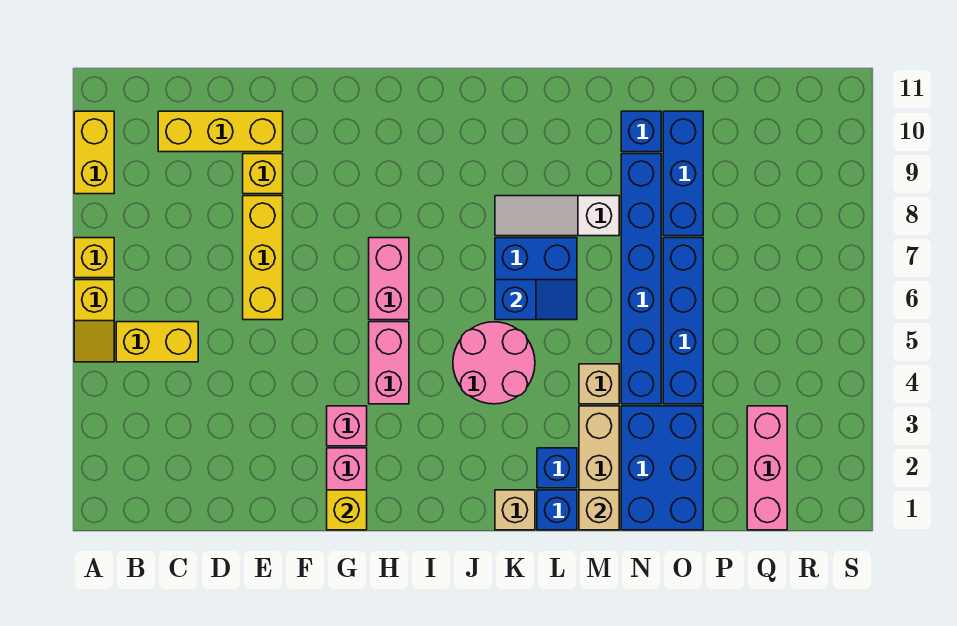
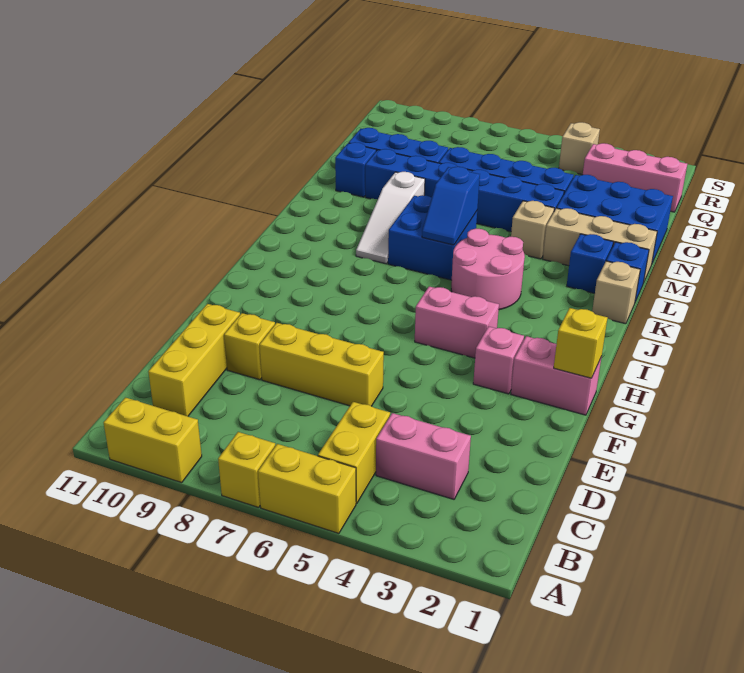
yellow 1x2 slope [74,280,114,362] -> yellow 1x2 brick [258,444,356,534]
pink 1x2 brick [369,238,409,320] -> pink 1x2 brick moved to [376,413,471,499]
blue 1x2 slope [495,280,577,320] -> blue 1x2 slope turned to [422,166,480,245]
tan 1x1 brick [579,490,619,530] -> tan 1x1 brick moved to [559,122,600,175]

